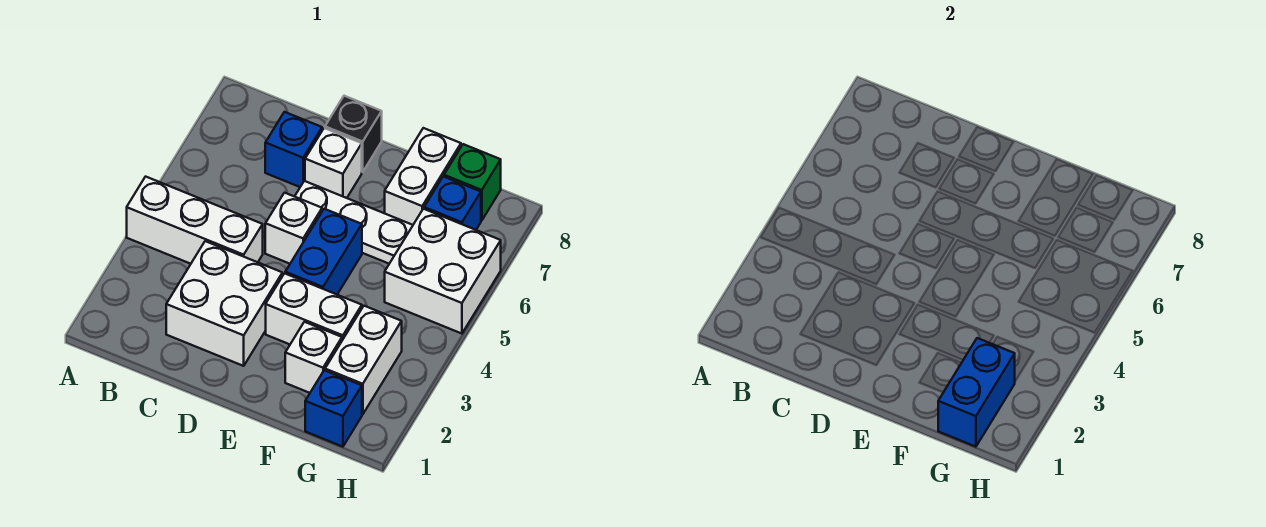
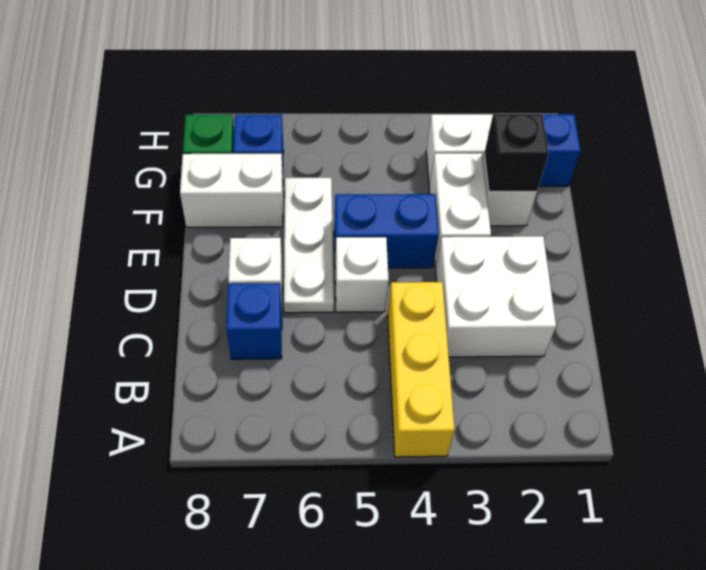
white 1x3 brick [127,177,263,264] -> yellow 1x3 brick [388,282,455,457]
black 1x1 brick [325,96,382,172] -> black 1x1 brick moved to [485,114,549,191]
blue 1x2 brick [938,338,1015,447] -> none
white 2x2 brick [385,209,501,334] -> none

